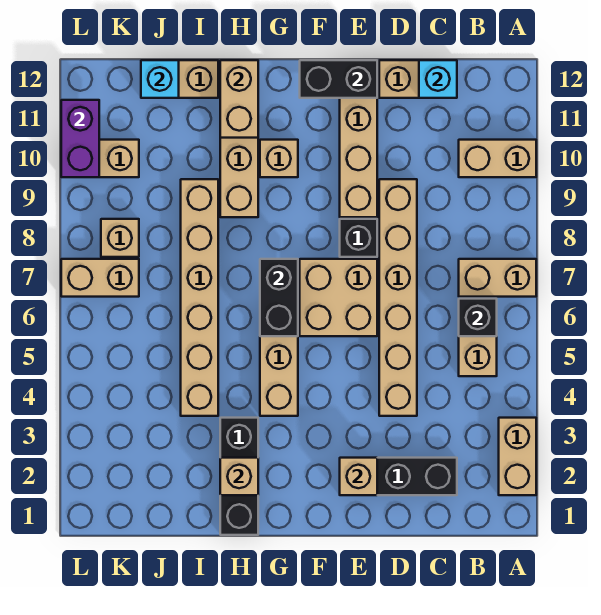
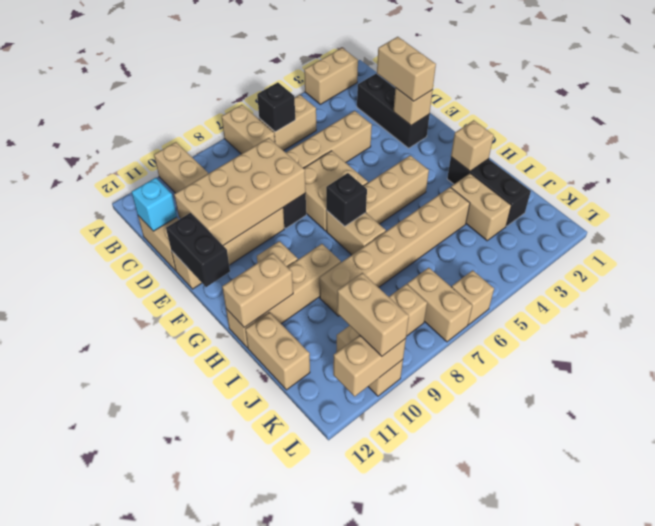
none -> tan 1x2 brick [377,37,436,101]
none -> tan 2x4 brick [174,138,306,246]
black 1x2 brick [260,259,298,336] -> black 1x1 brick [326,173,367,226]
none -> tan 1x2 brick [326,210,386,255]
black 1x3 brick [220,418,258,535] -> black 1x3 brick turned to [447,157,531,226]
none -> tan 1x2 brick [451,173,511,241]
cyan 1x1 brick [141,60,179,98] -> none
none -> tan 1x2 brick [337,273,409,356]
none -> tan 1x1 brick [452,270,494,325]
purple 1x2 brick [61,100,99,177] -> tan 1x2 brick [333,335,406,396]

